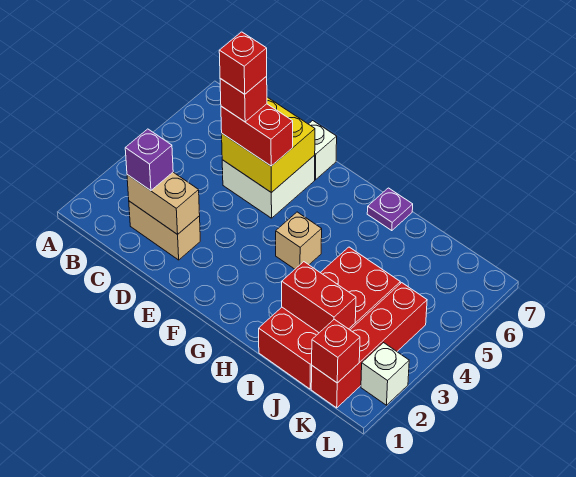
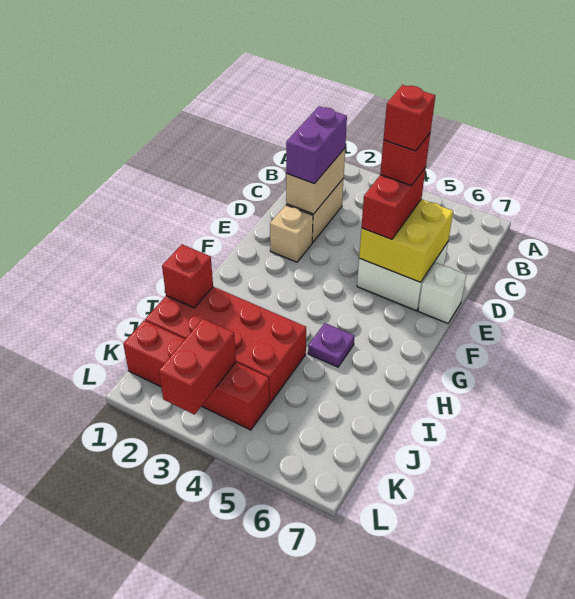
purple 1x1 brick [125,129,173,191] -> purple 1x2 brick [286,106,347,184]
tan 1x1 brick [276,212,322,269] -> tan 1x1 brick moved to [270,205,313,262]
purple 1x1 plate [367,188,413,231] -> purple 1x1 plate moved to [308,323,355,367]
red 1x2 brick [282,262,356,333] -> red 1x2 brick moved to [159,319,236,414]
red 1x1 brick [312,319,360,383] -> red 1x1 brick moved to [162,245,213,308]
white 1x1 brick [361,343,409,405] -> none

